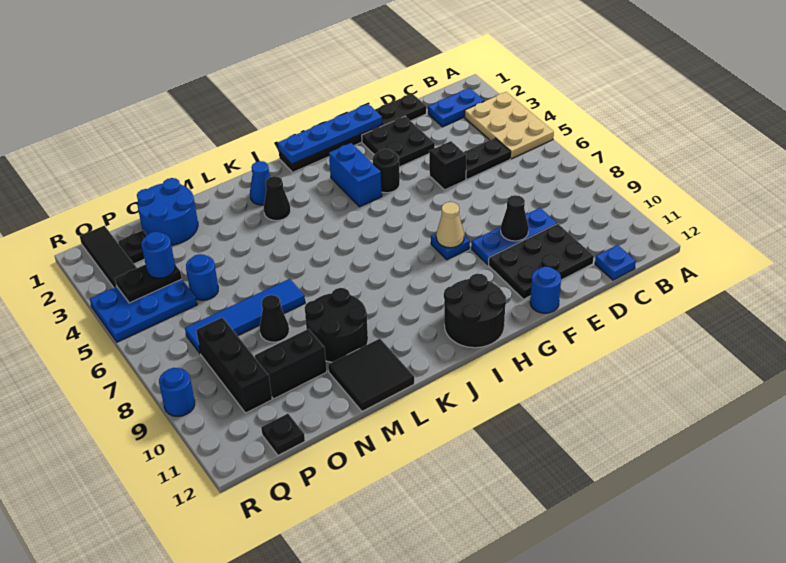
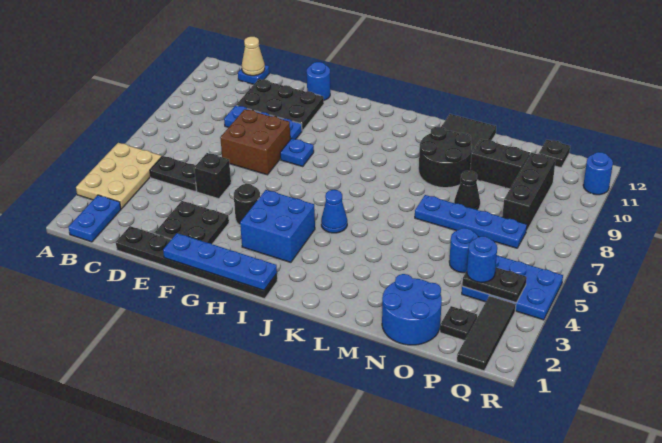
blue 1x2 plate [428,88,484,127] -> blue 1x2 plate turned to [68,195,121,242]
none -> brown 2x2 brick [220,109,291,175]
black 1x1 cone [501,195,529,241] -> none
tan 1x1 cone [436,202,464,248] -> tan 1x1 cone moved to [242,37,265,76]
blue 1x2 brick [329,143,382,207] -> blue 2x2 brick [240,190,315,262]
black 2x2 round brick [444,274,506,348] -> none
blue 1x1 cone [250,161,271,205] -> blue 1x1 cone moved to [321,190,347,233]
black 1x1 cone [264,176,291,221] -> none
blue 1x4 tile [185,279,305,354] -> blue 1x4 plate [415,195,527,248]
blue 1x1 round brick [159,368,195,416] -> blue 1x1 round brick moved to [583,152,613,195]

